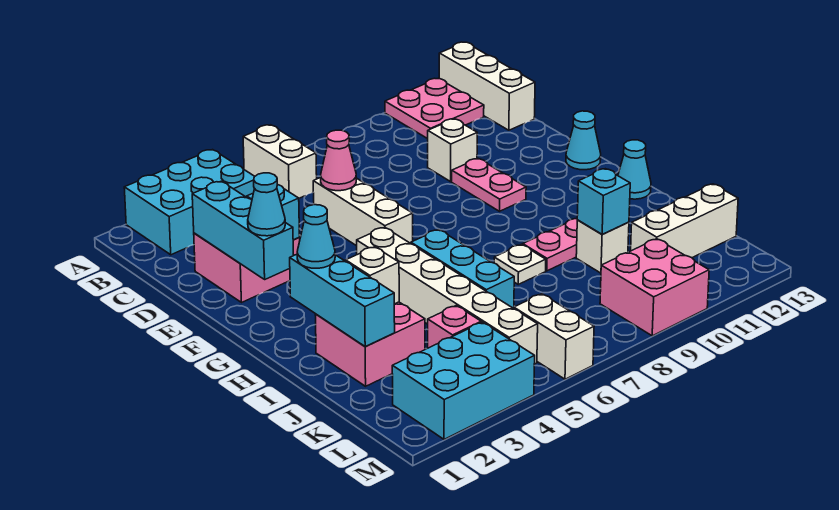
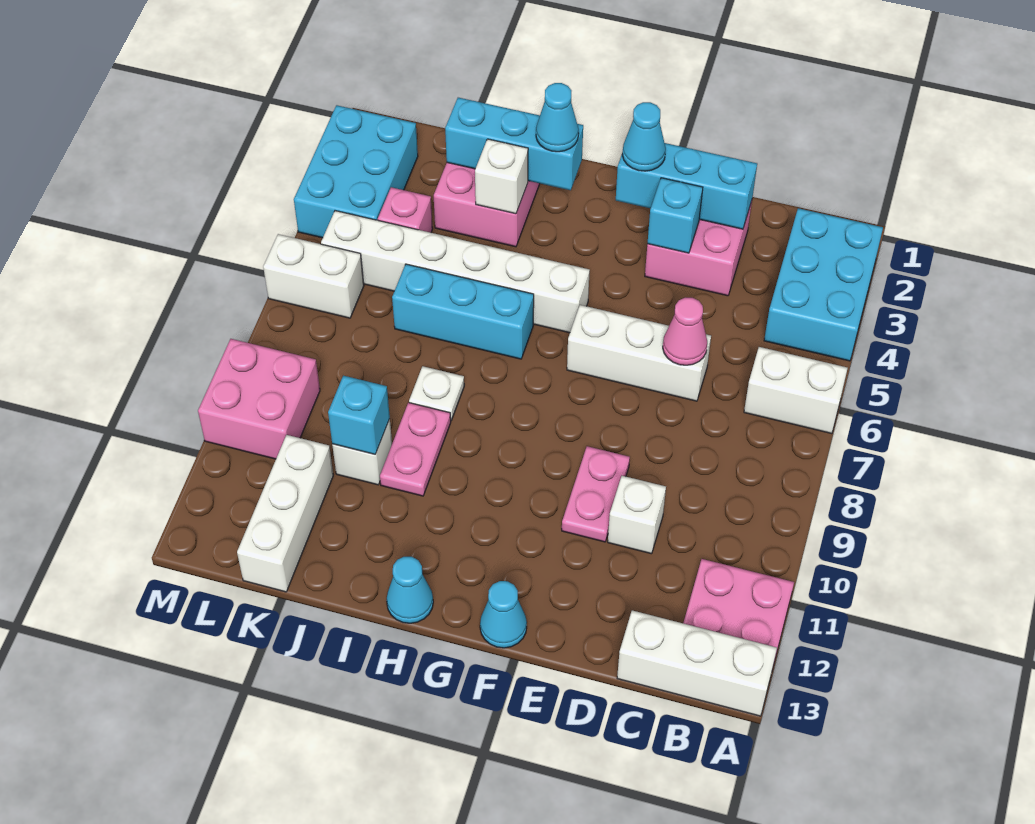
pink 1x2 plate [452,159,526,211] -> pink 1x2 plate turned to [562,446,630,542]

